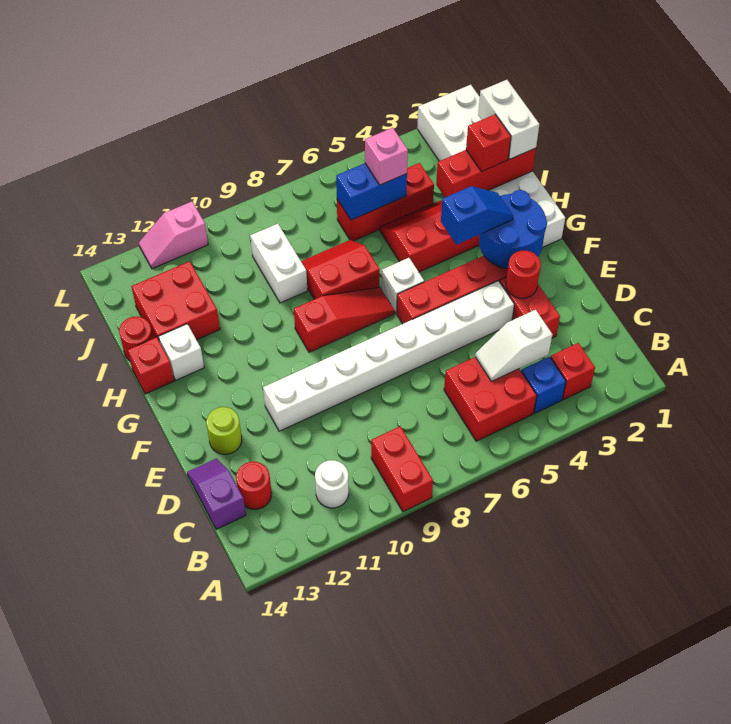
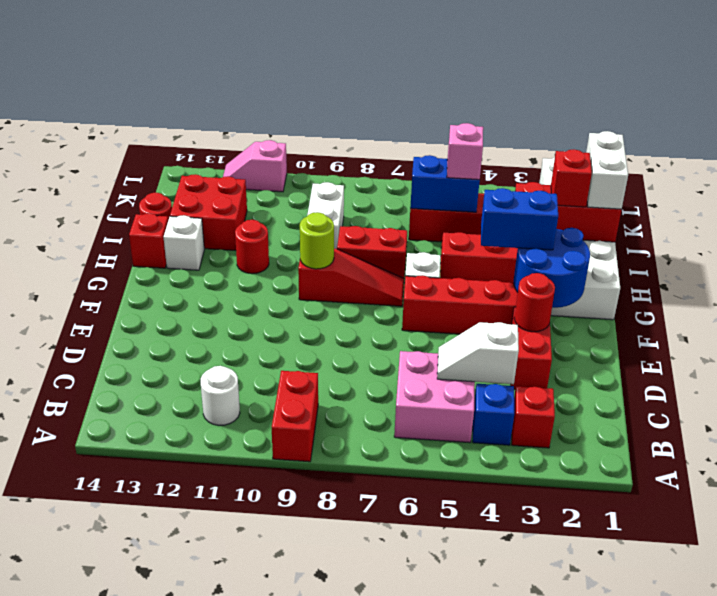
red 2x2 brick [444,357,537,441] -> pink 2x2 brick [394,351,475,443]
red 1x1 round brick [236,462,272,509] -> red 1x1 round brick moved to [235,220,269,274]
purple 1x2 slope [187,458,246,529] -> none
white 1x8 brick [263,281,514,431] -> none
lime 1x1 round brick [206,407,242,454] -> lime 1x1 round brick moved to [300,212,334,269]
blue 1x2 slope [441,186,513,245] -> blue 1x2 brick [481,188,558,250]

